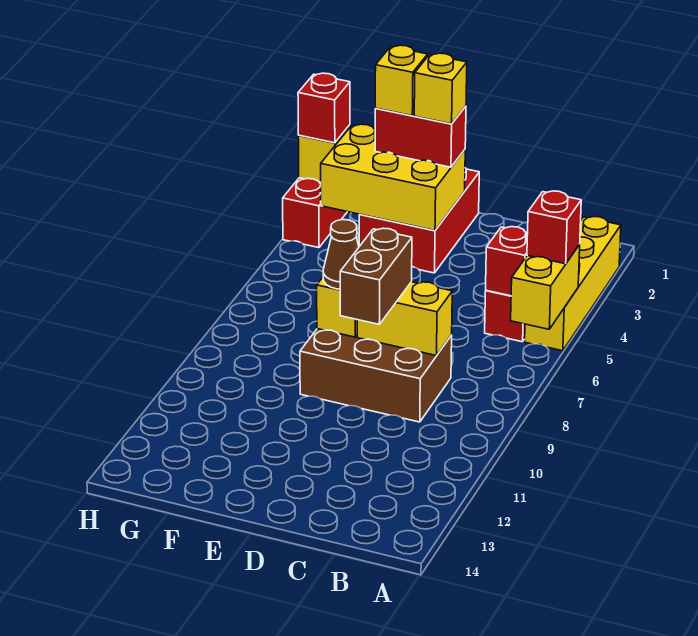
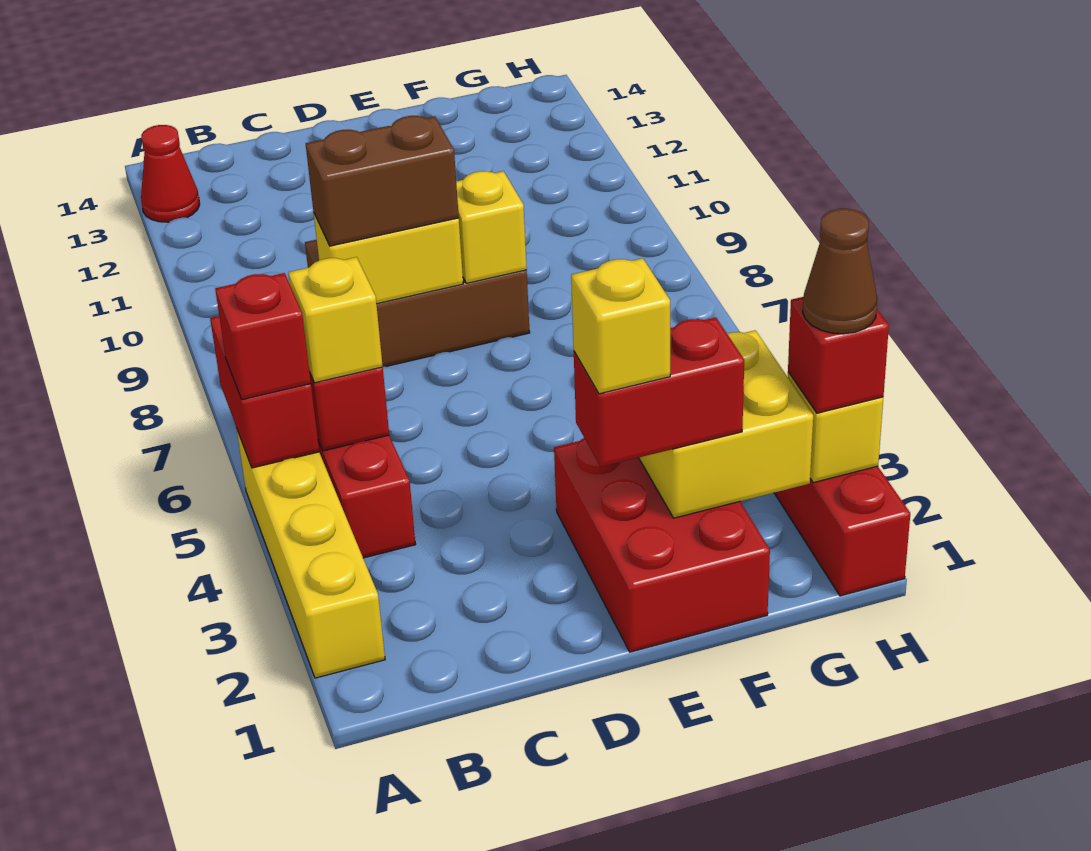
yellow 1x2 brick [511,245,580,329] -> red 1x2 brick [210,316,319,468]
none -> red 1x1 cone [141,125,200,222]
brown 1x2 brick [340,228,412,324] -> brown 1x2 brick turned to [306,116,459,246]
yellow 2x3 brick [321,124,465,230] -> yellow 2x2 brick [639,330,813,518]
brown 1x1 cone [323,220,359,289] -> brown 1x1 cone moved to [803,209,877,334]
yellow 1x1 brick [375,45,428,116] -> yellow 1x1 brick moved to [288,257,383,383]

